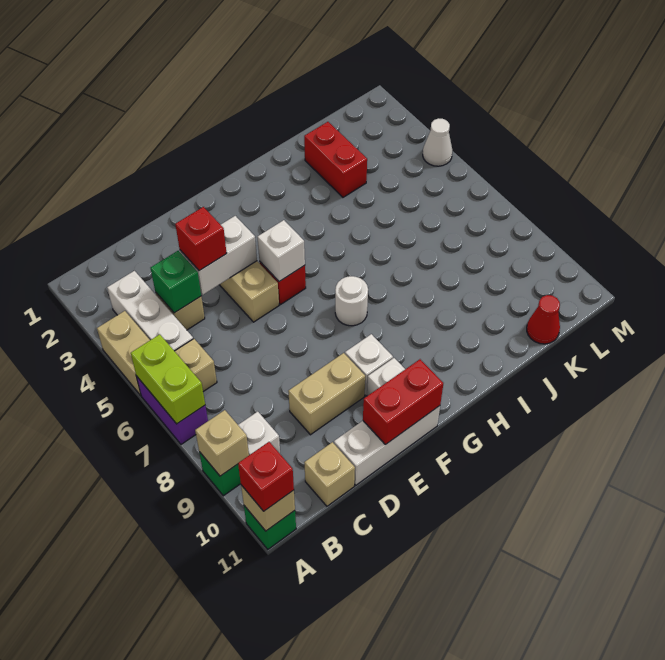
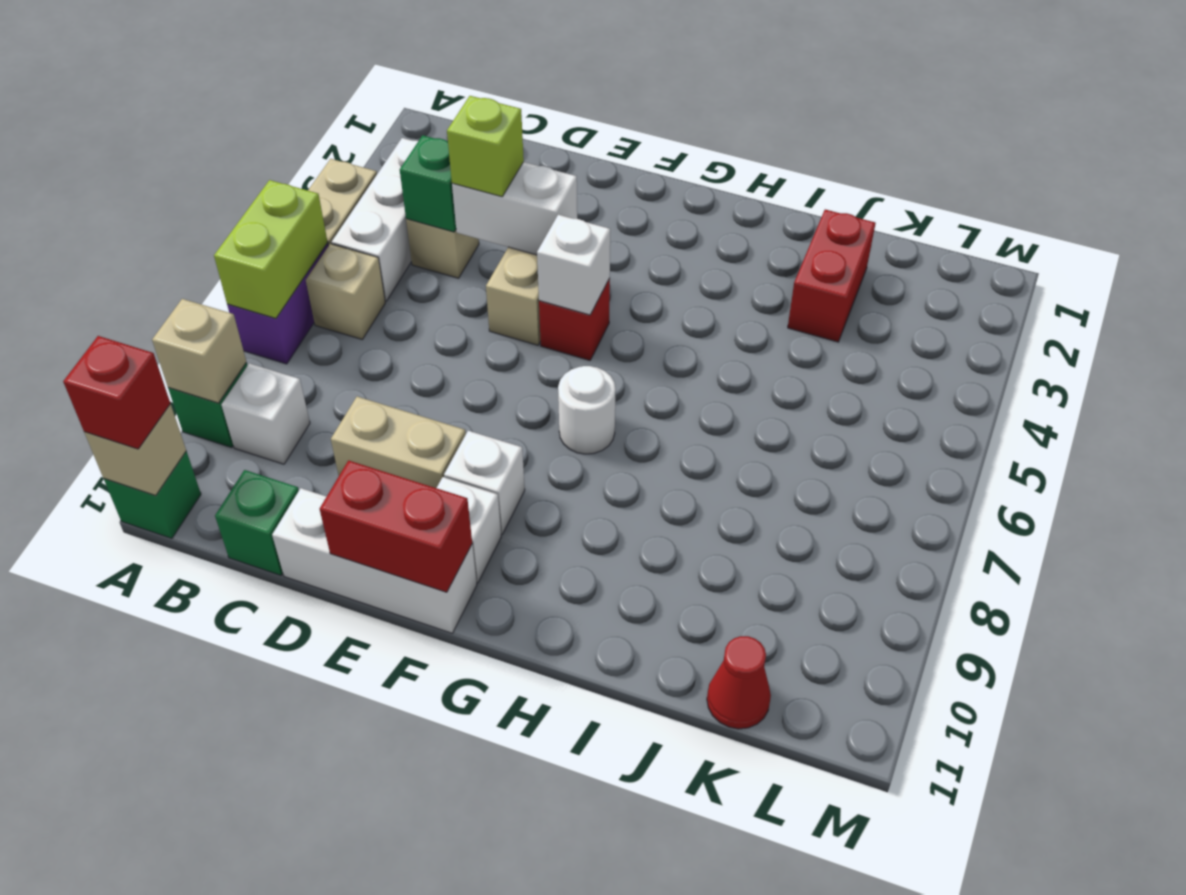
tan 1x1 brick [304,442,355,506] -> green 1x1 brick [215,470,299,575]
red 1x1 brick [175,207,227,271] -> lime 1x1 brick [447,96,524,197]
white 1x1 cone [423,118,452,166] -> none

